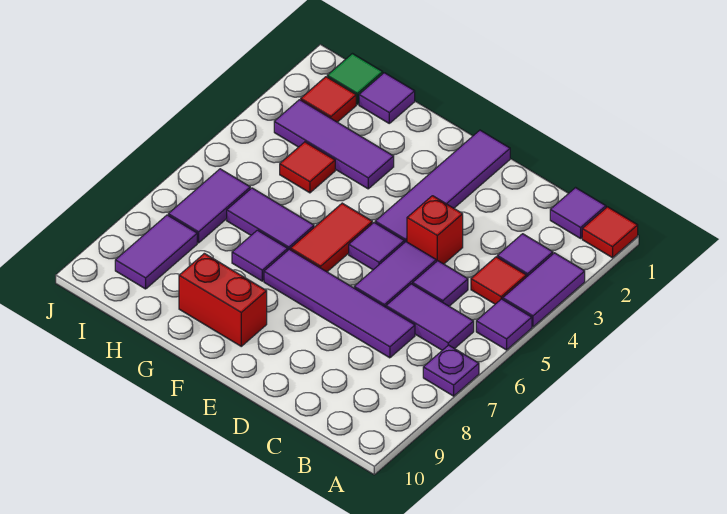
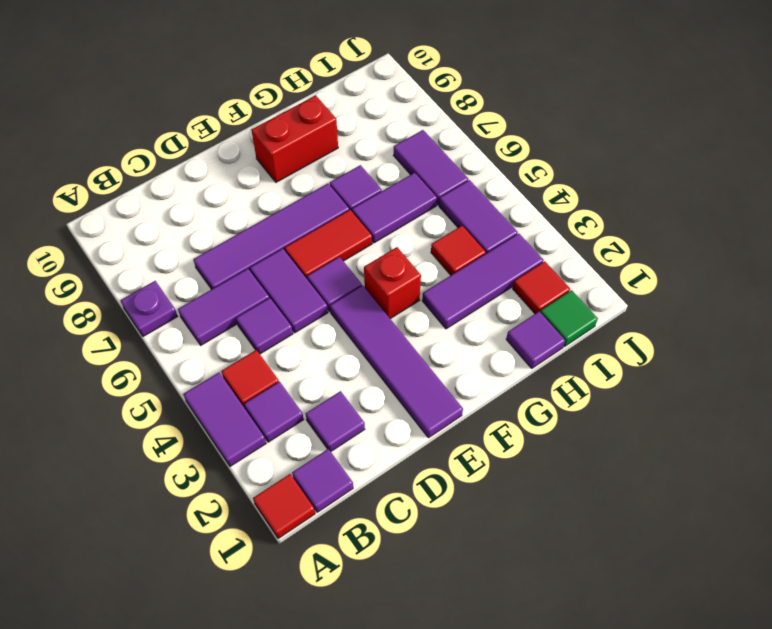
purple 1x1 tile [476,299,532,350] -> purple 1x1 tile moved to [306,391,365,452]
red 1x1 brick [407,196,463,264] -> red 1x1 brick moved to [364,247,421,319]
red 1x2 tile [290,203,372,272] -> red 1x2 tile turned to [285,210,372,279]
purple 1x2 tile [115,215,197,289] -> purple 1x2 tile moved to [439,180,518,253]

